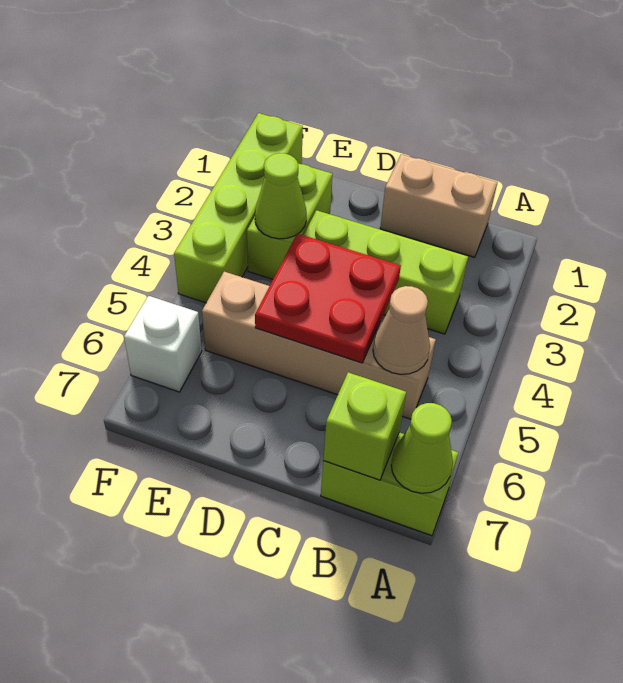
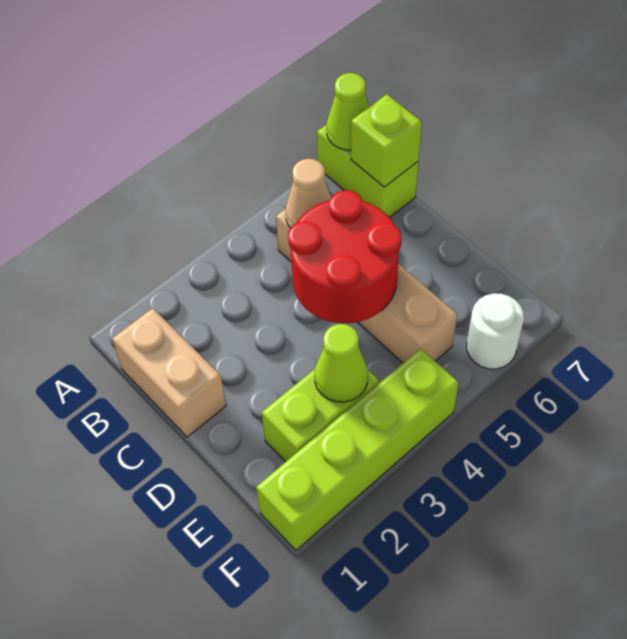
lime 1x3 brick [304,210,468,334] -> none
red 2x2 plate [255,234,401,363] -> red 2x2 round brick [288,190,402,323]
white 1x1 brick [124,296,202,392] -> white 1x1 round brick [467,293,524,369]

